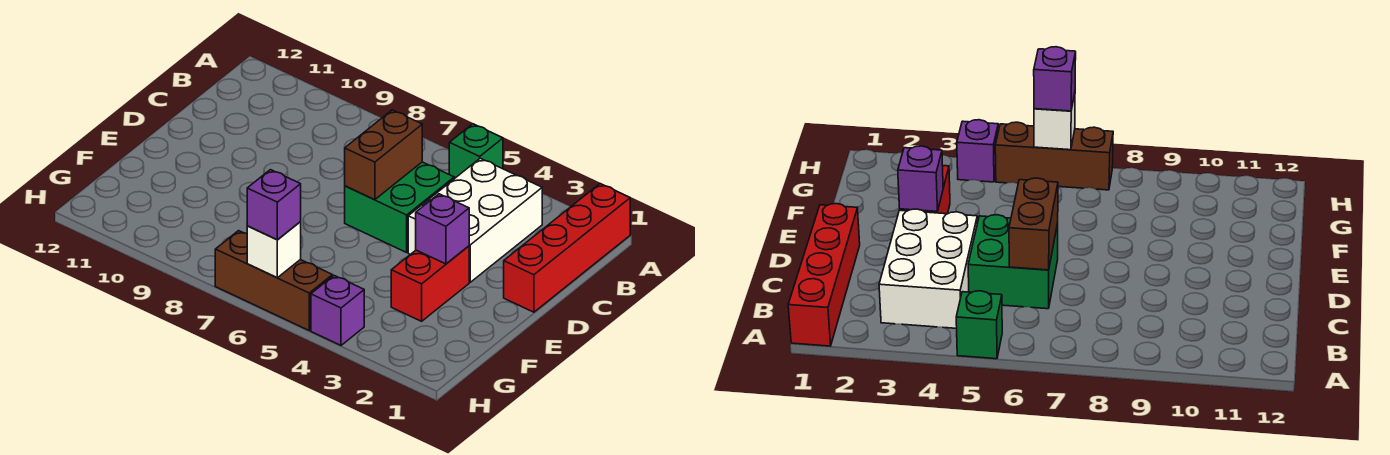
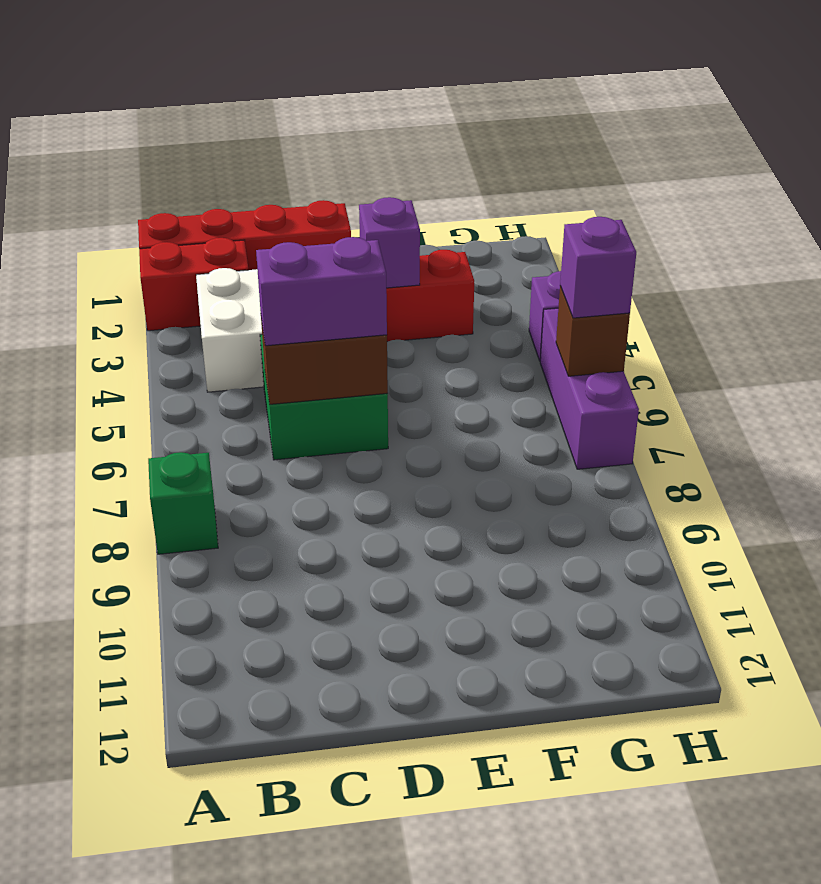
none -> red 1x2 brick [139,238,249,331]
green 1x1 brick [449,124,503,179] -> green 1x1 brick moved to [148,452,218,554]
none -> purple 1x2 brick [256,237,387,346]
brown 1x3 brick [215,231,332,330] -> purple 1x3 brick [540,308,639,469]
white 1x1 brick [247,222,301,278] -> brown 1x1 brick [556,286,630,376]

